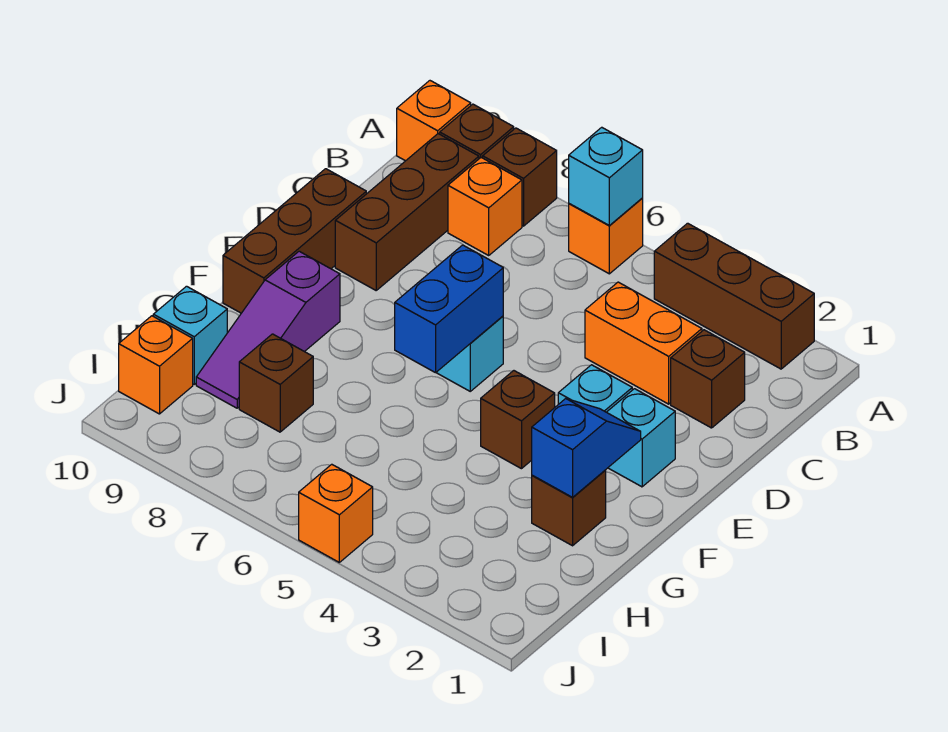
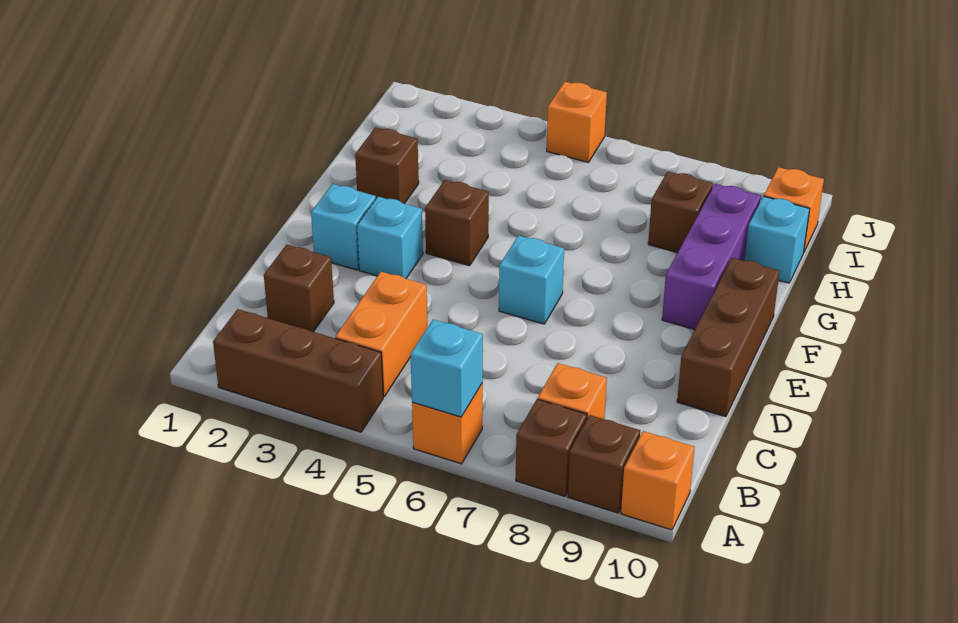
brown 1x3 brick [335,134,479,290] -> none
orange 1x2 brick [585,282,702,404] -> orange 1x2 brick turned to [335,272,427,396]
blue 1x2 brick [395,245,503,373] -> none
blue 1x2 slope [532,399,641,497] -> none
purple 1x3 slope [196,251,340,408] -> purple 1x3 brick [662,184,761,329]

